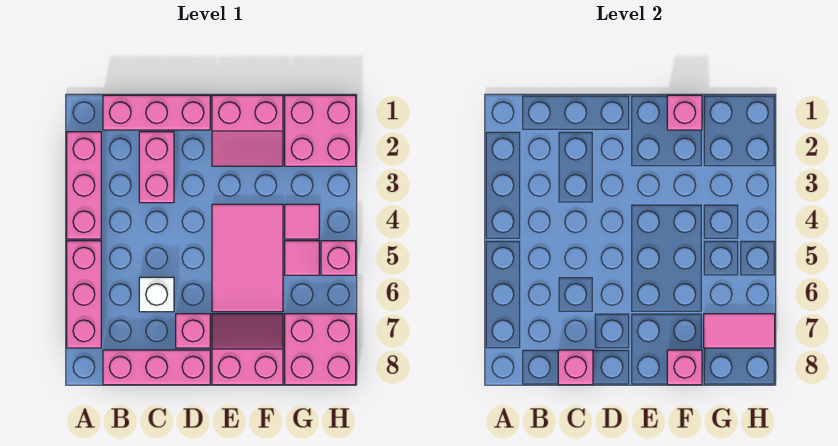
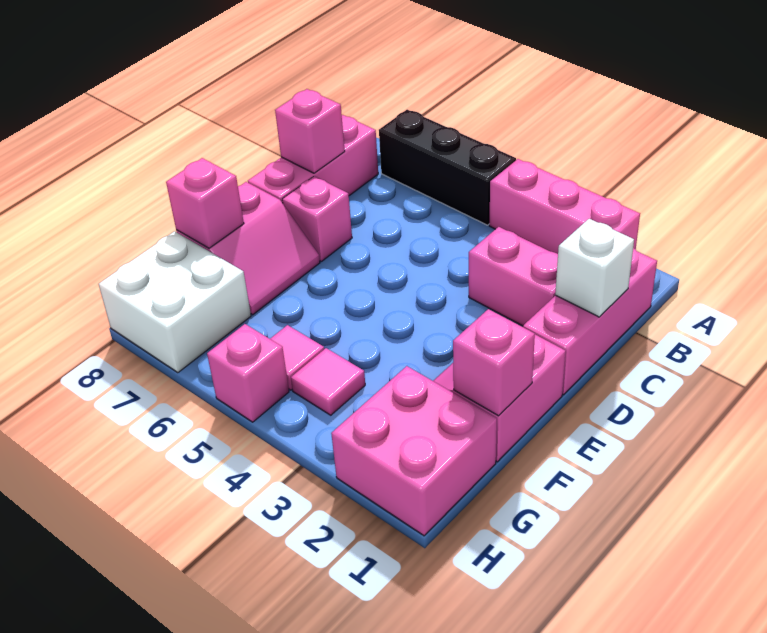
pink 1x3 brick [67,241,101,348] -> black 1x3 brick [379,110,516,225]
white 1x1 brick [139,277,174,312] -> white 1x1 brick moved to [555,219,634,317]
pink 2x3 tile [212,204,283,312] -> none
pink 2x2 brick [285,314,356,385] -> white 2x2 brick [99,231,251,373]
pink 1x2 tile [704,314,775,348] -> none

